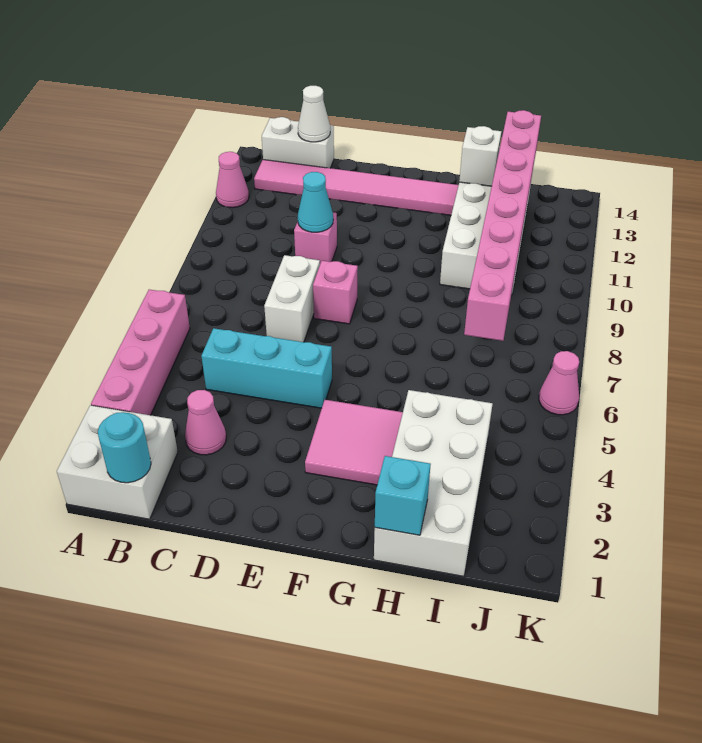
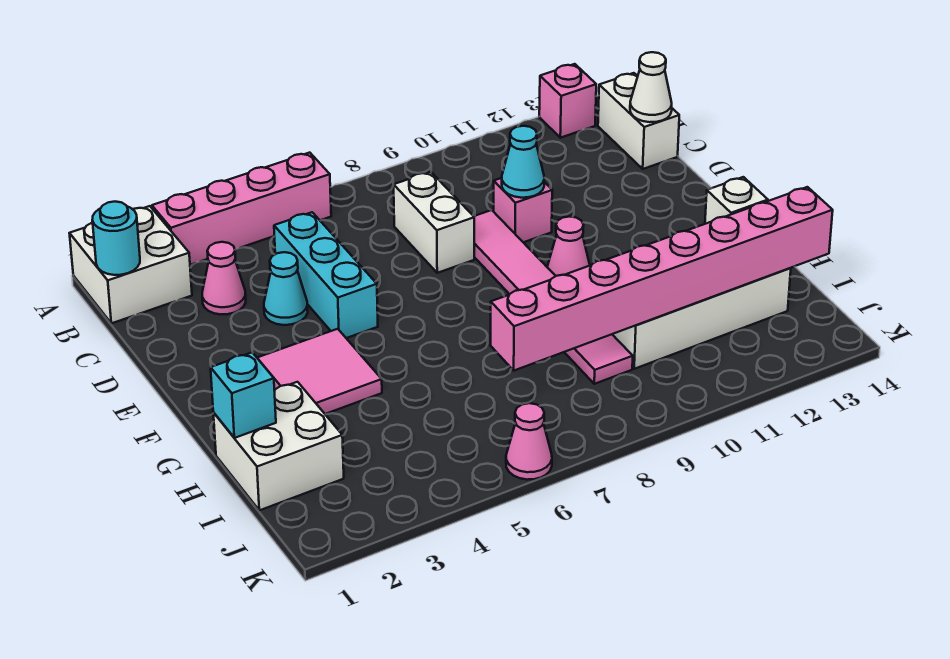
pink 1x1 cone [216,152,249,208] -> pink 1x1 cone moved to [547,217,590,276]
pink 1x6 tile [254,160,459,215] -> pink 1x6 tile moved to [474,210,633,384]
none -> cyan 1x1 cone [264,252,308,325]
white 1x2 brick [264,255,320,342] -> white 1x2 brick turned to [394,172,474,273]
pink 1x1 brick [313,261,358,324] -> pink 1x1 brick moved to [539,64,596,138]
white 2x4 brick [374,390,492,576] -> white 2x2 brick [213,382,344,510]

